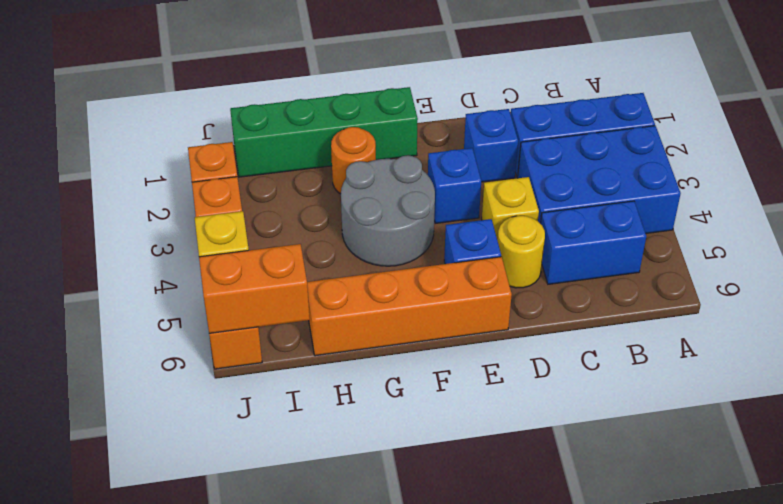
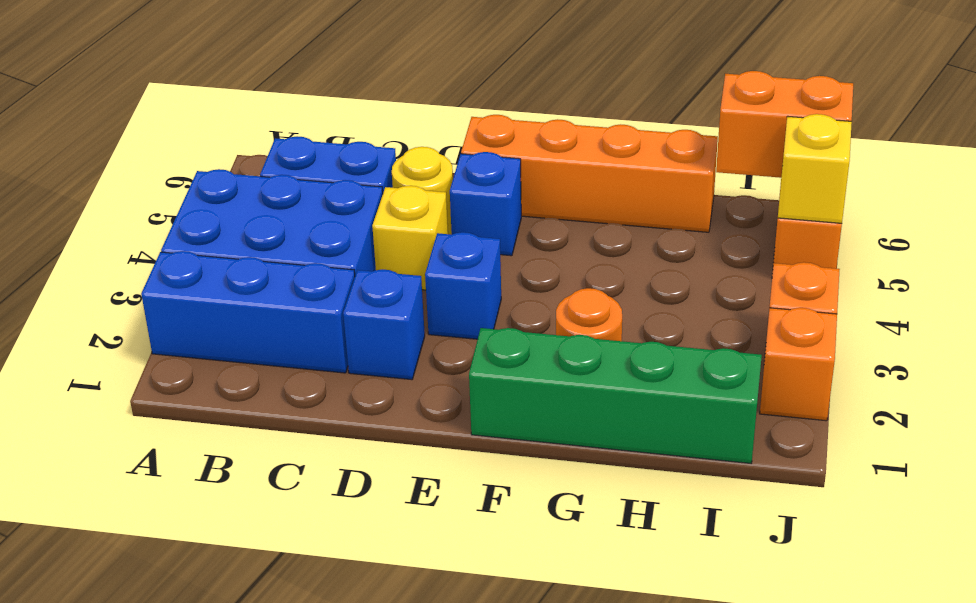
grey 2x2 round brick [341,155,435,266] -> none

